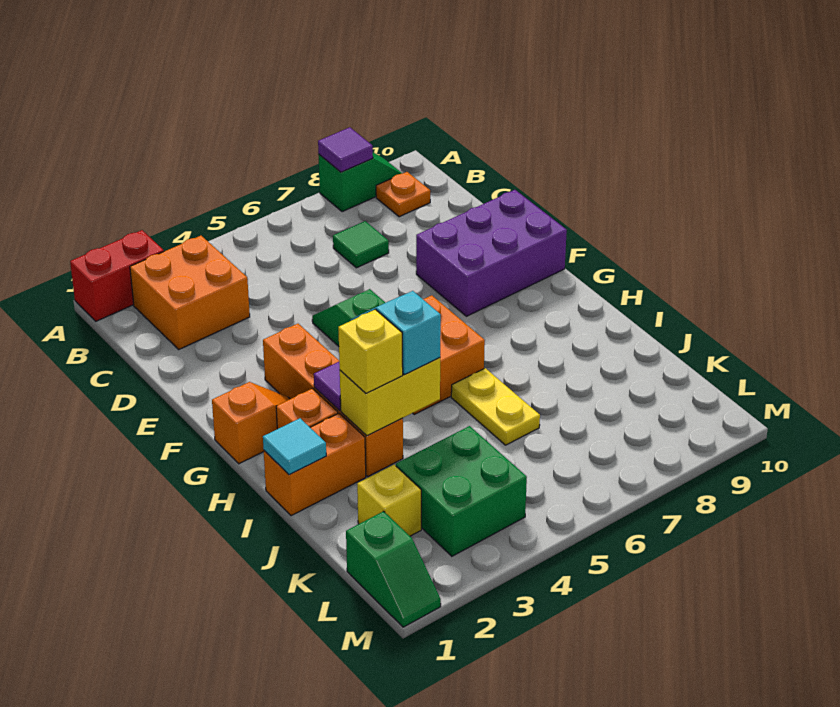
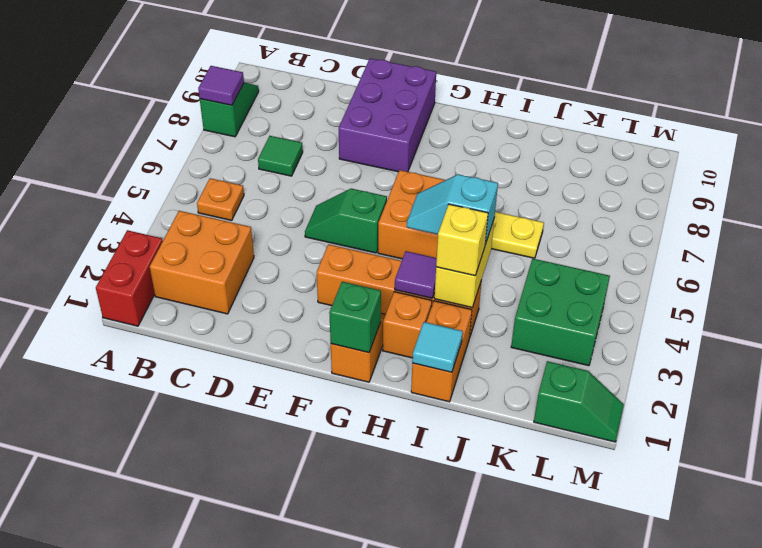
orange 1x1 plate [376,172,430,217] -> orange 1x1 plate moved to [197,178,244,220]
none -> green 1x1 brick [329,282,381,353]
yellow 1x1 brick [357,465,421,536] -> none

